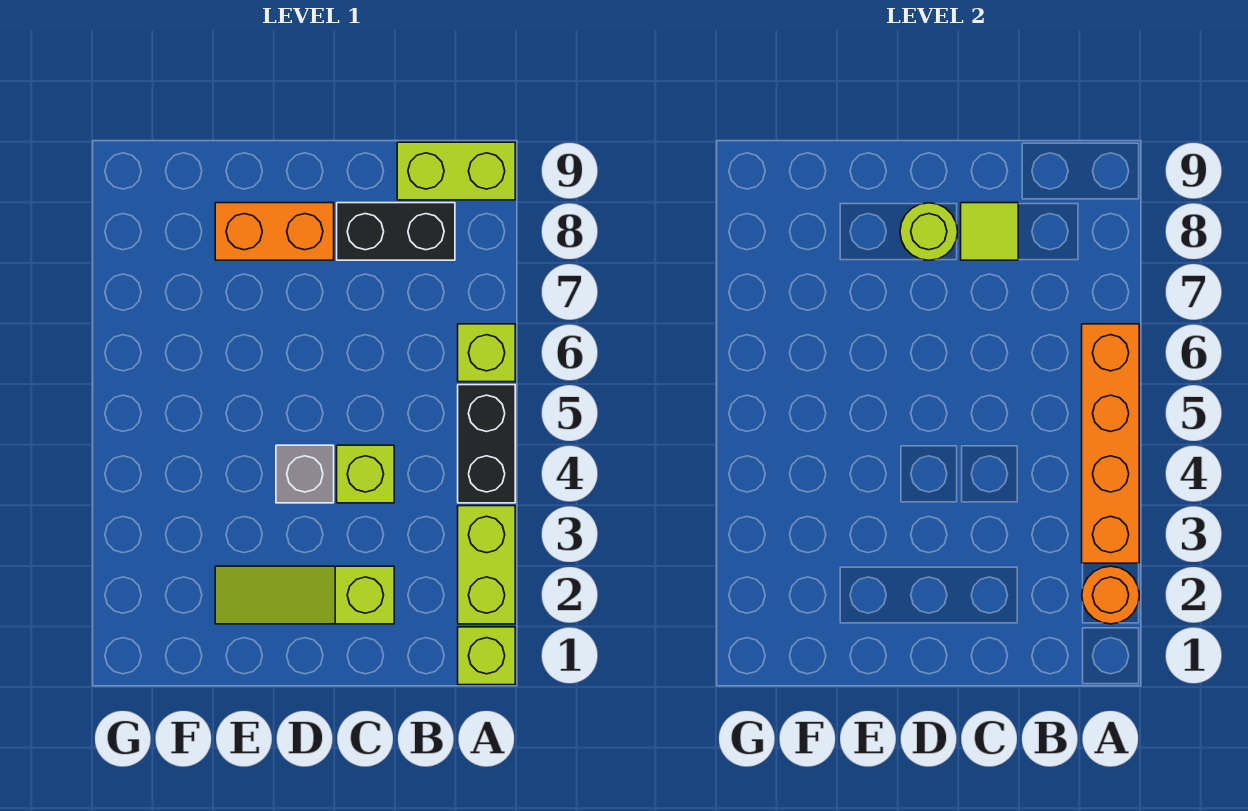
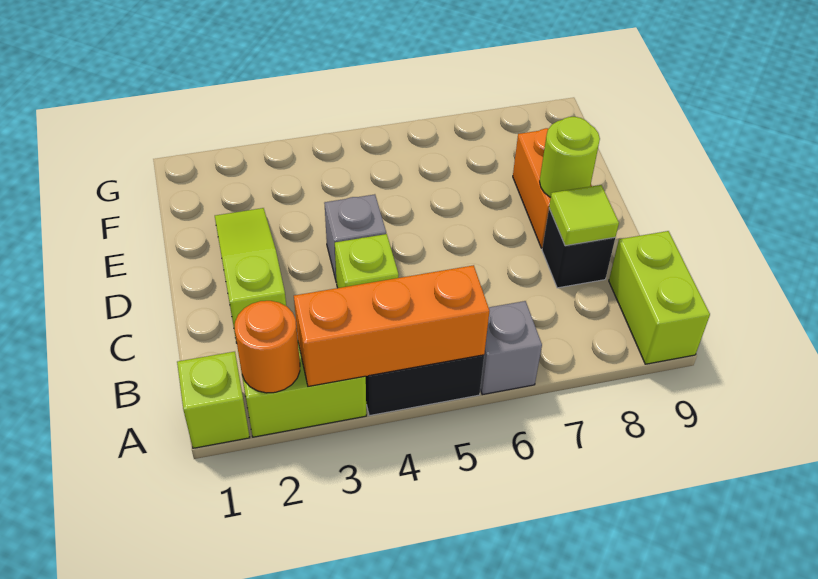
orange 1x4 brick [1082,324,1139,563] -> orange 1x3 brick [294,265,489,386]
lime 1x1 brick [458,324,515,382] -> grey 1x1 brick [480,301,542,395]
black 1x2 brick [337,203,455,260] -> black 1x1 brick [542,209,615,288]

